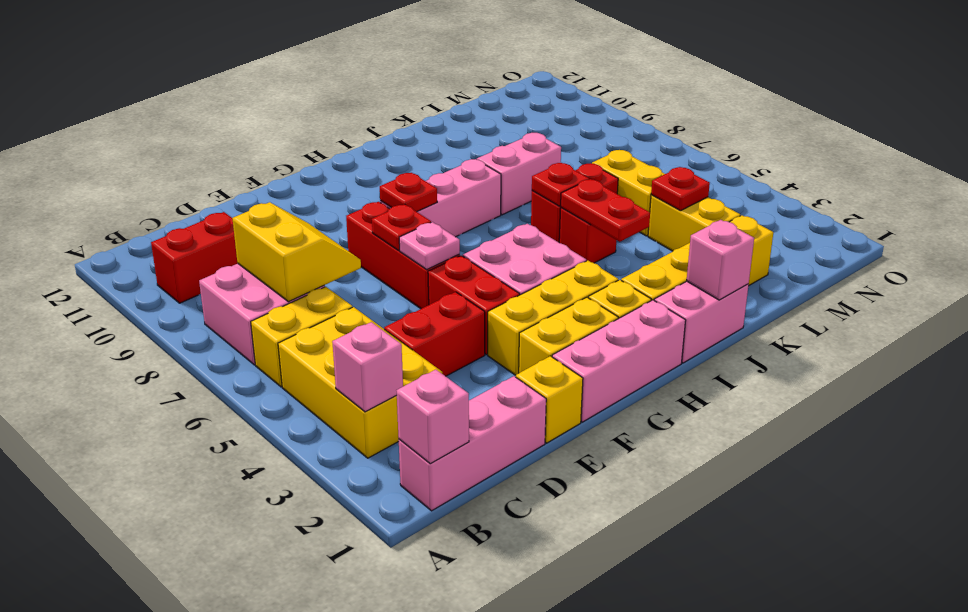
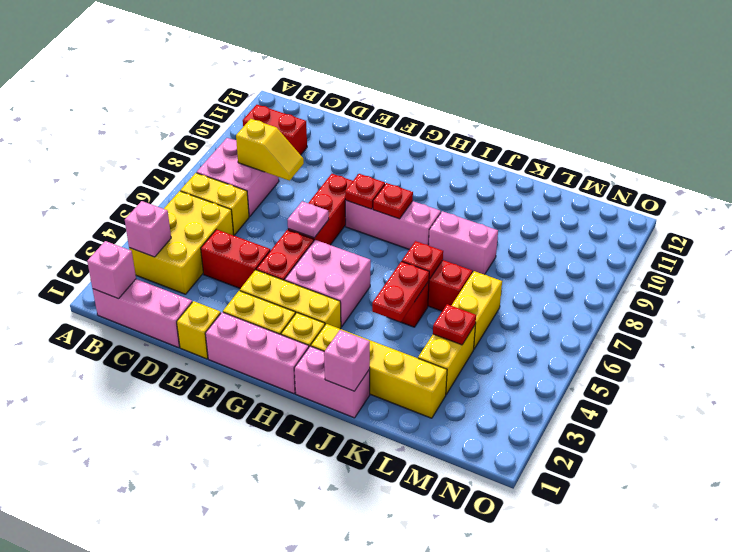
yellow 2x2 slope [232,202,361,302] -> yellow 1x2 slope [236,119,304,181]
red 1x1 plate [372,204,431,251] -> red 1x1 plate moved to [373,183,413,219]

